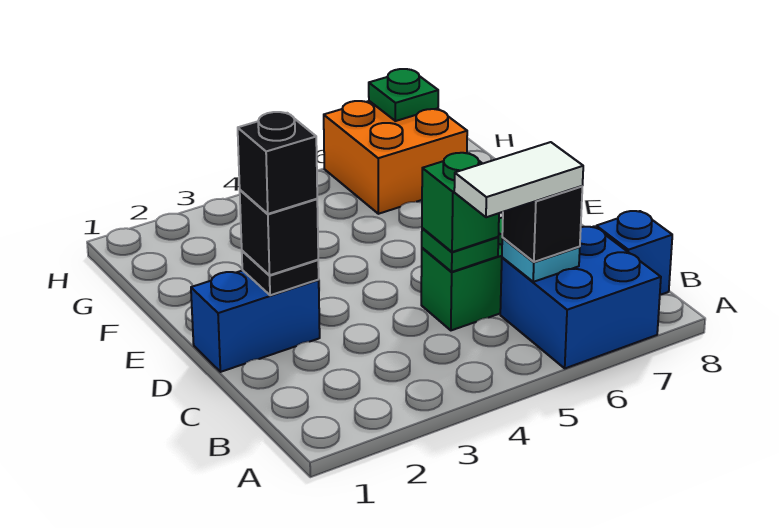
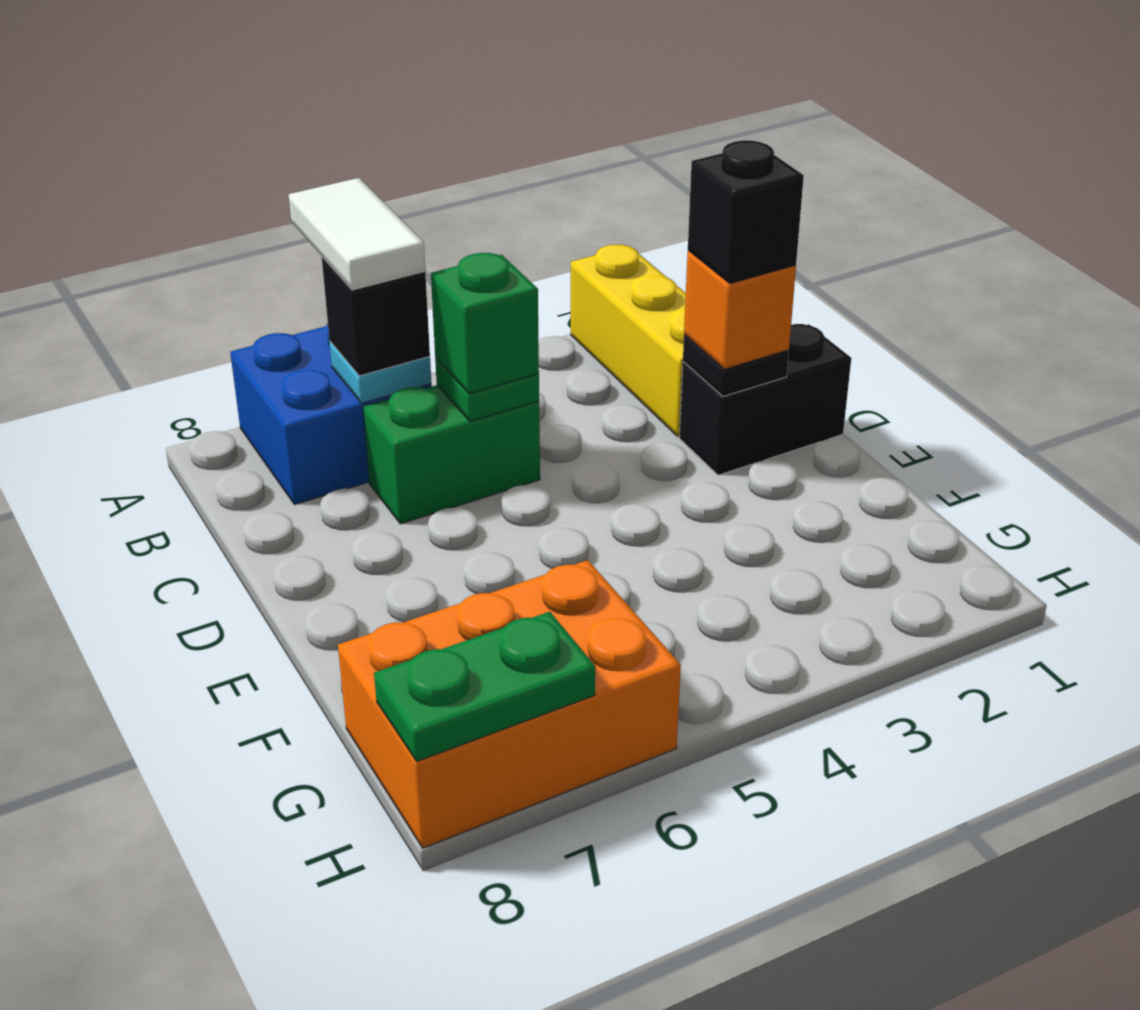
none -> yellow 1x3 brick [571,245,686,437]
white 1x2 tile [454,142,583,217] -> white 1x2 tile turned to [289,178,425,290]
blue 1x1 brick [596,211,672,295] -> none
blue 1x2 brick [191,271,320,372] -> black 1x2 brick [679,324,851,475]
black 1x1 brick [240,190,318,275] -> orange 1x1 brick [684,250,796,369]
orange 2x2 brick [324,101,467,214] -> orange 2x3 brick [338,560,681,848]
green 1x1 plate [369,69,438,121] -> green 1x2 plate [374,612,595,762]

